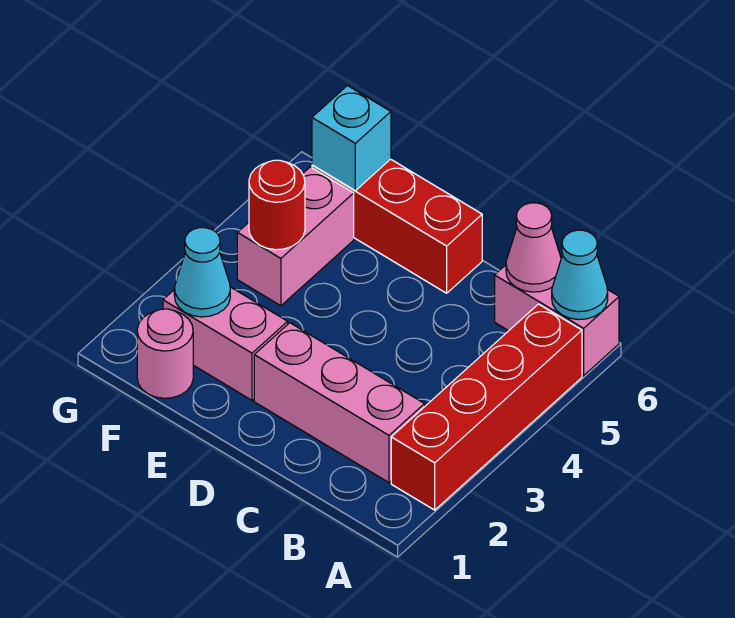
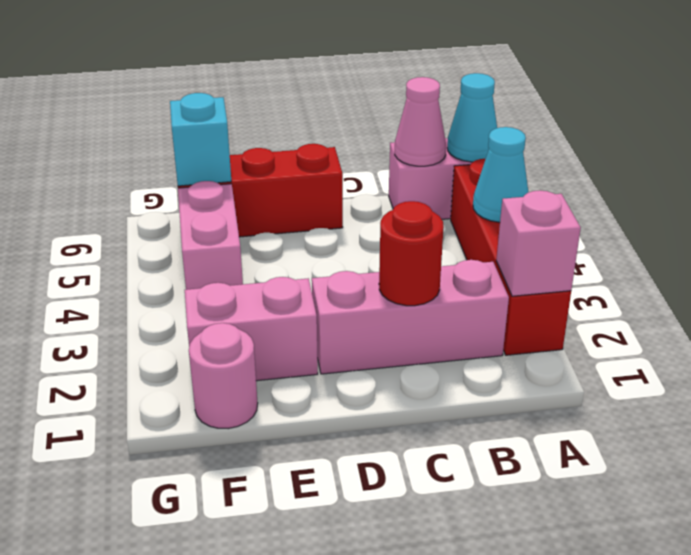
none -> pink 1x1 brick [496,190,581,296]
cyan 1x1 cone [174,228,230,317] -> cyan 1x1 cone moved to [473,127,528,222]
red 1x1 round brick [249,160,305,250] -> red 1x1 round brick moved to [379,201,444,306]

